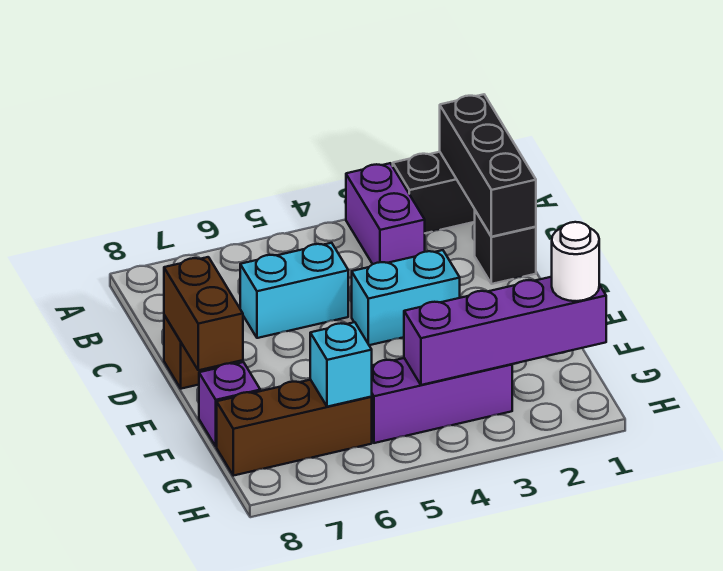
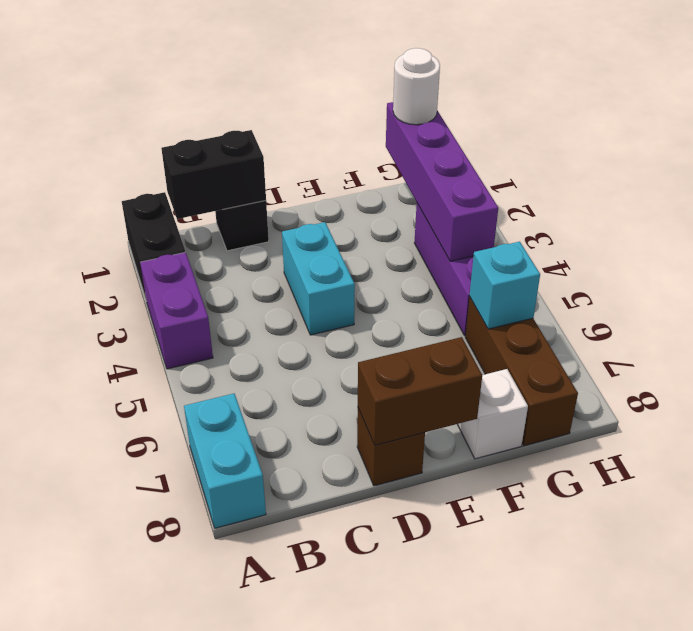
black 1x3 brick [440,94,536,237] -> black 1x2 brick [161,130,266,219]
purple 1x2 brick [346,163,425,264] -> purple 1x2 brick turned to [140,252,213,369]
cyan 1x2 brick [240,243,348,338] -> cyan 1x2 brick moved to [184,394,266,528]
purple 1x1 brick [199,362,260,447] -> white 1x1 brick [457,369,528,459]

